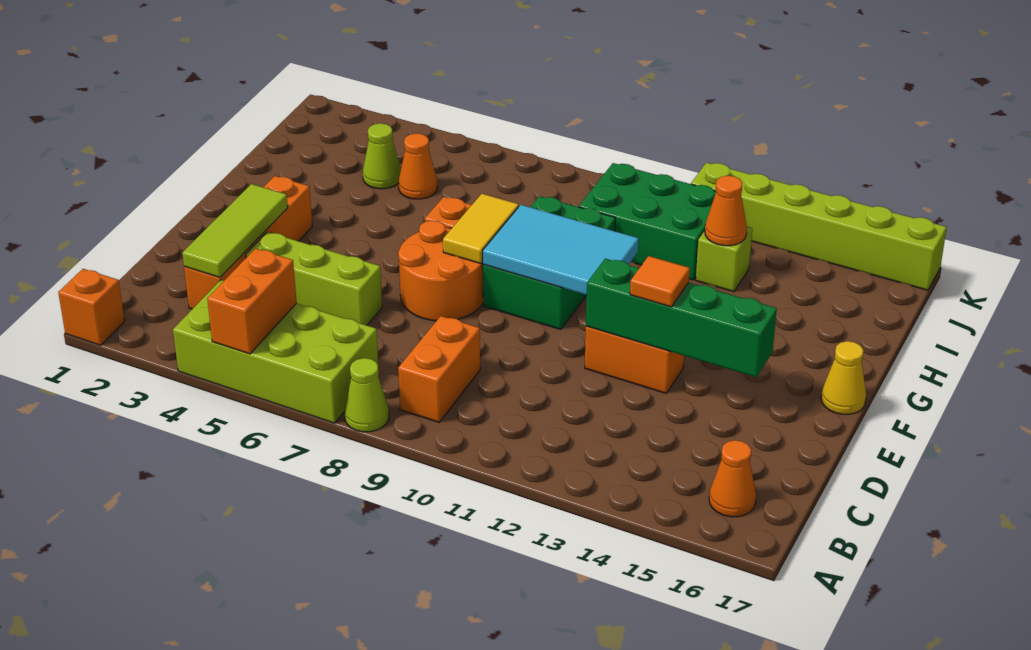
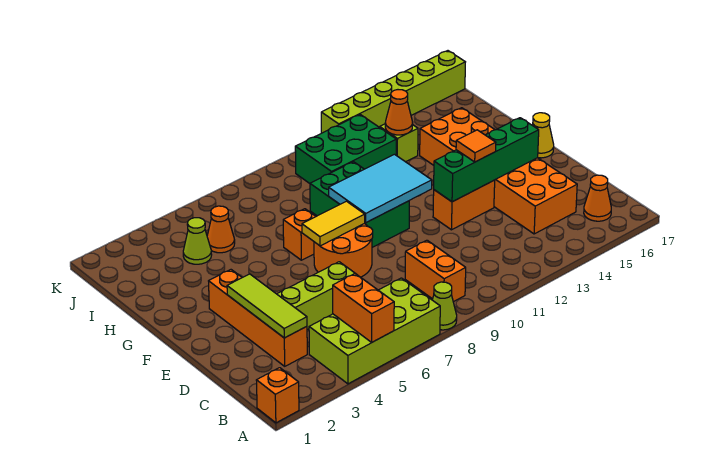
none -> orange 2x6 brick [420,108,577,234]
yellow 1x2 tile [443,194,519,264] -> yellow 1x2 tile turned to [302,201,365,246]

